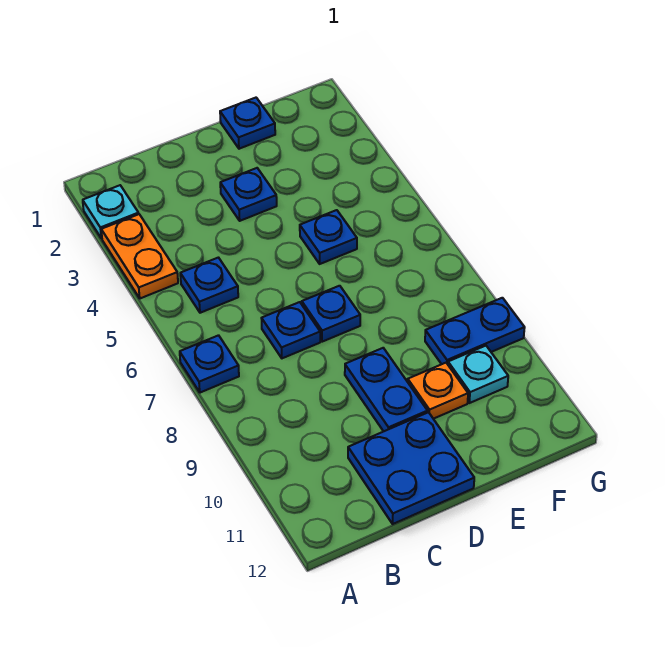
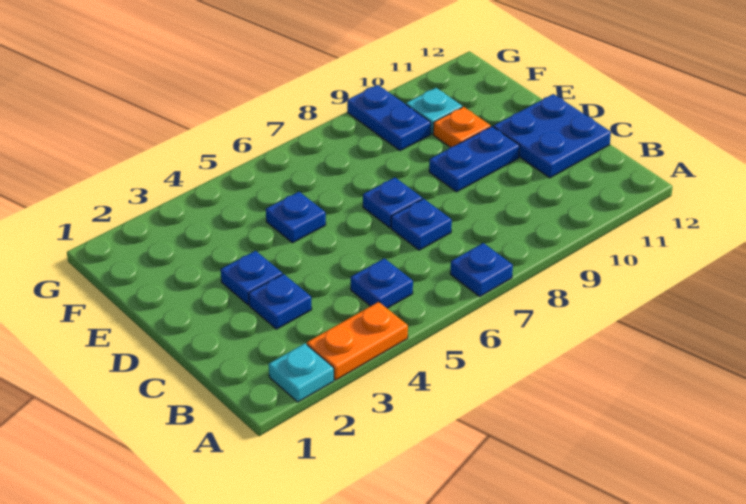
blue 1x1 plate [220,98,275,149] -> blue 1x1 plate moved to [249,274,312,329]

